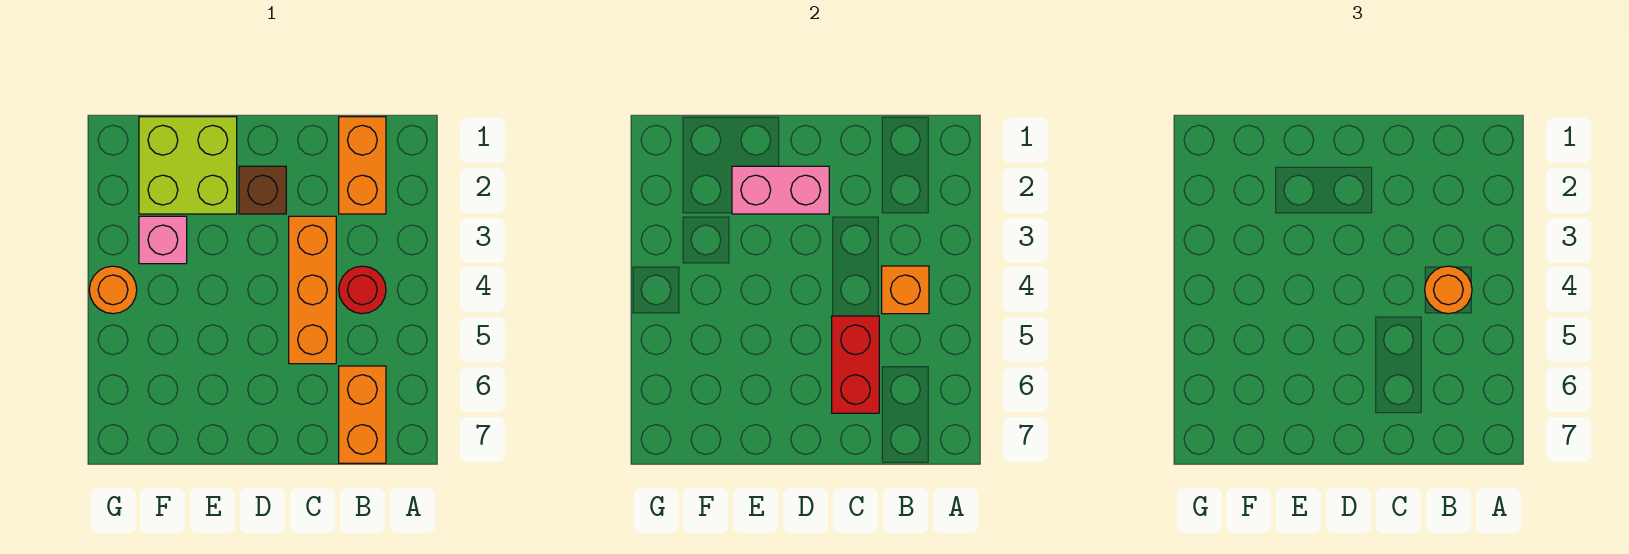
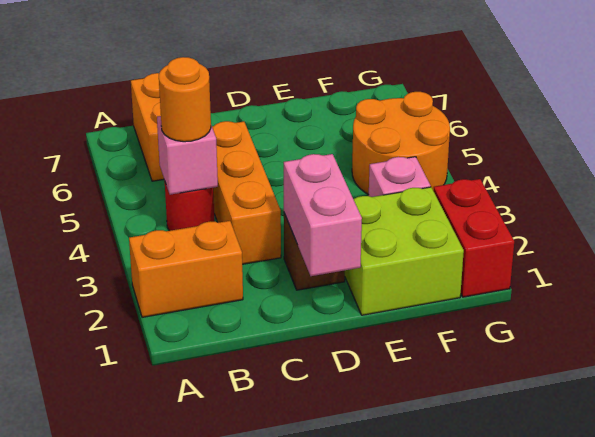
orange 1x2 brick [339,117,386,214] -> orange 1x2 brick turned to [129,221,243,317]
orange 1x1 brick [882,266,929,314] -> pink 1x1 brick [157,116,218,195]
red 1x2 brick [832,316,879,413] -> red 1x2 brick moved to [433,179,514,297]
pink 1x2 brick [732,166,829,214] -> pink 1x2 brick turned to [284,154,362,276]
orange 1x1 round brick [89,266,137,314] -> orange 2x2 round brick [352,92,450,195]

